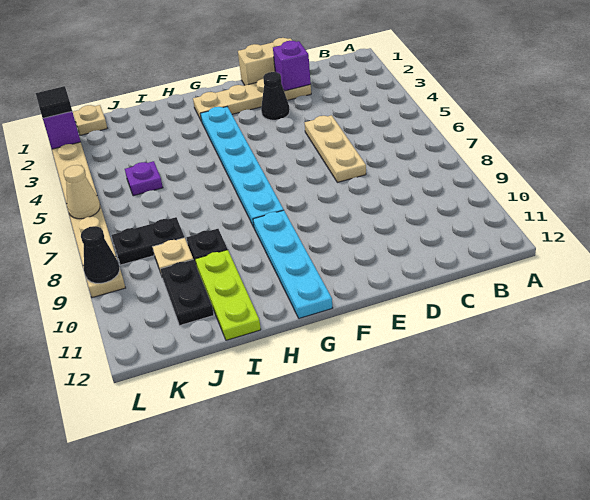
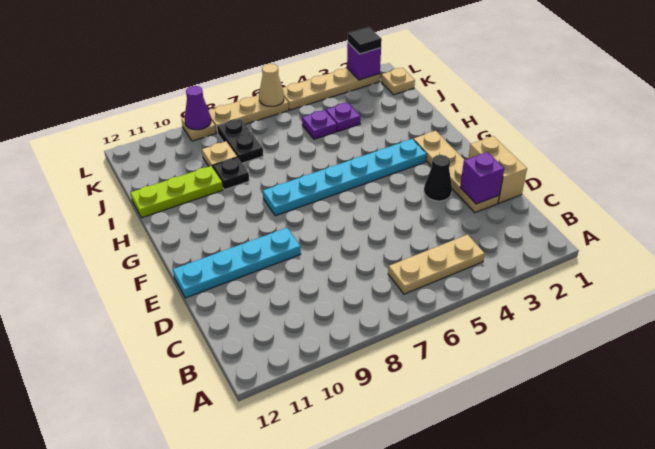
tan 1x3 plate [305,115,366,182] -> tan 1x3 plate moved to [388,235,485,294]
cyan 1x4 plate [253,210,332,318] -> cyan 1x4 plate moved to [173,228,301,298]
none -> purple 1x1 plate [326,102,360,131]
black 1x2 plate [160,259,214,326] -> none
black 1x1 cone [81,226,120,283] -> purple 1x1 cone [185,86,211,130]

